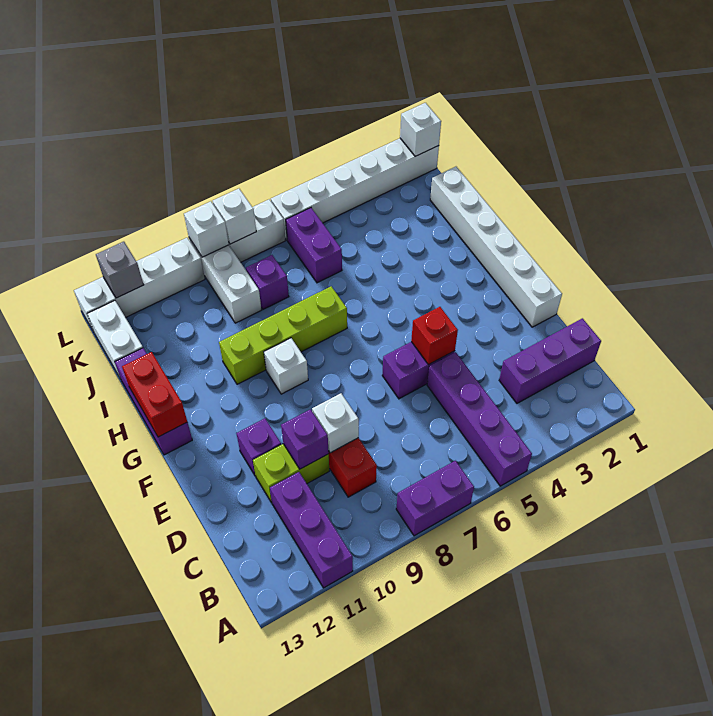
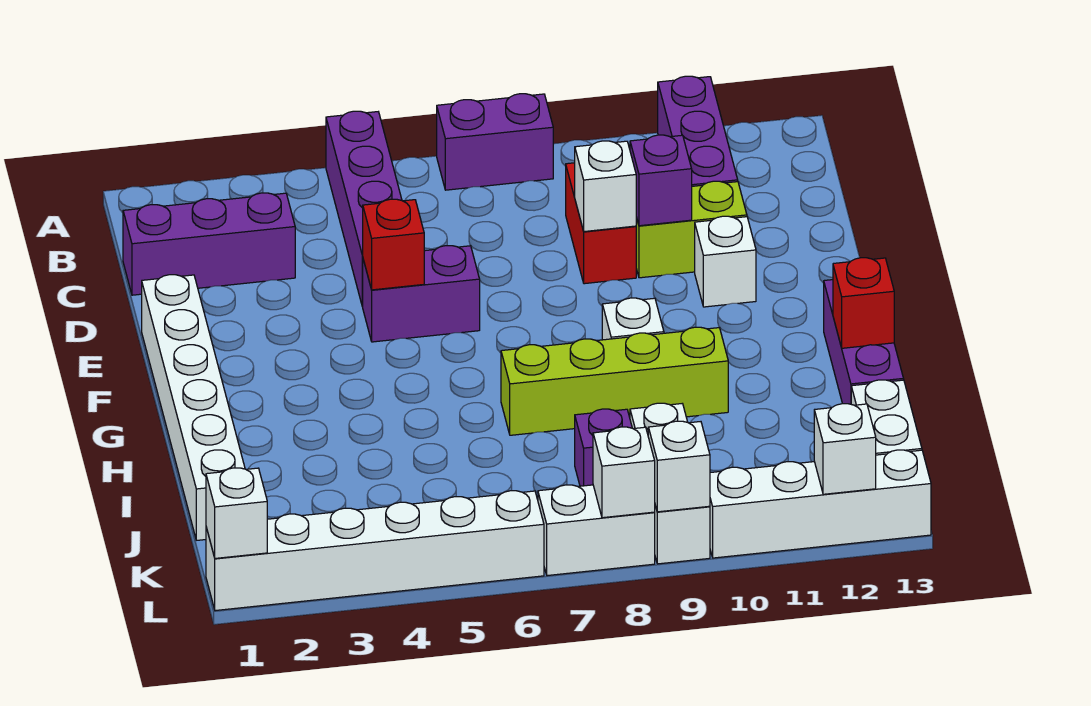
purple 1x1 brick [236,418,281,476] -> white 1x1 brick [695,216,756,307]
red 1x2 brick [122,352,187,437] -> red 1x1 brick [833,258,894,348]
purple 1x2 brick [286,208,342,283] -> none
grey 1x1 brick [96,242,144,298] -> white 1x1 brick [814,404,876,494]

